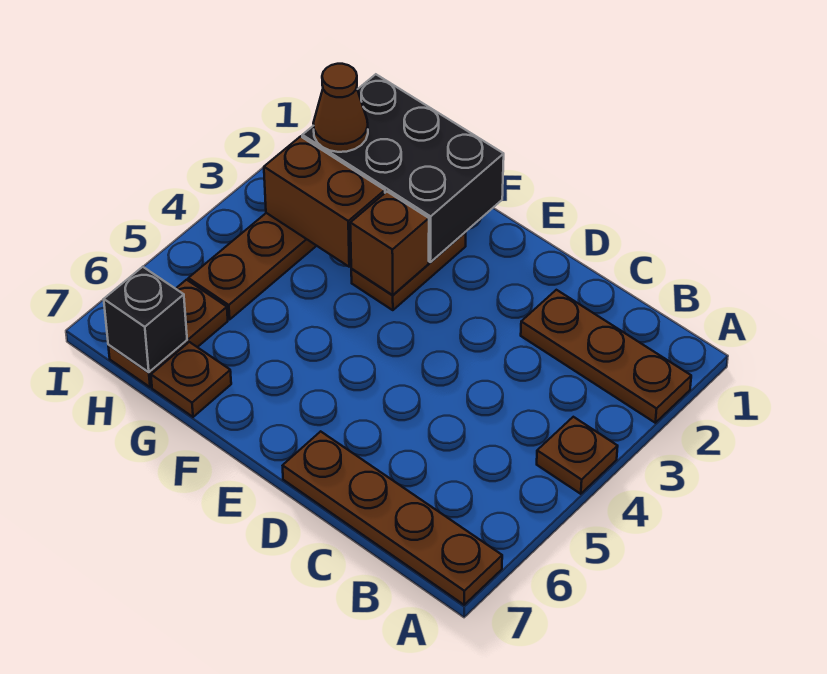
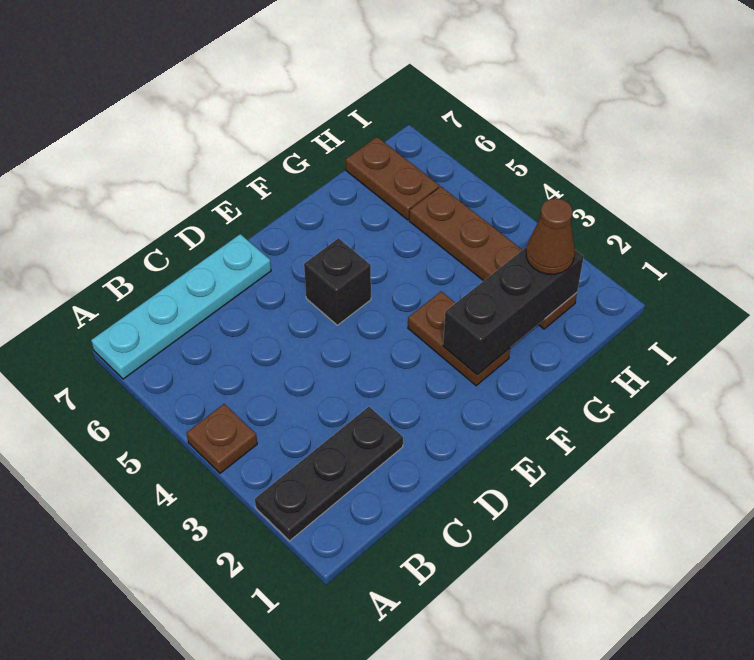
brown 1x3 plate [521,290,691,423] -> black 1x3 plate [255,407,403,541]
brown 1x4 plate [283,431,502,605] -> cyan 1x4 plate [91,234,271,379]
black 2x3 brick [302,74,504,262] -> black 1x3 brick [443,247,584,375]
brown 1x1 brick [350,192,429,295] -> none
brown 1x2 brick [264,136,385,267] -> none
brown 1x1 plate [151,342,231,417] -> none
black 1x1 brick [104,267,187,372] -> black 1x1 brick moved to [304,238,371,325]

